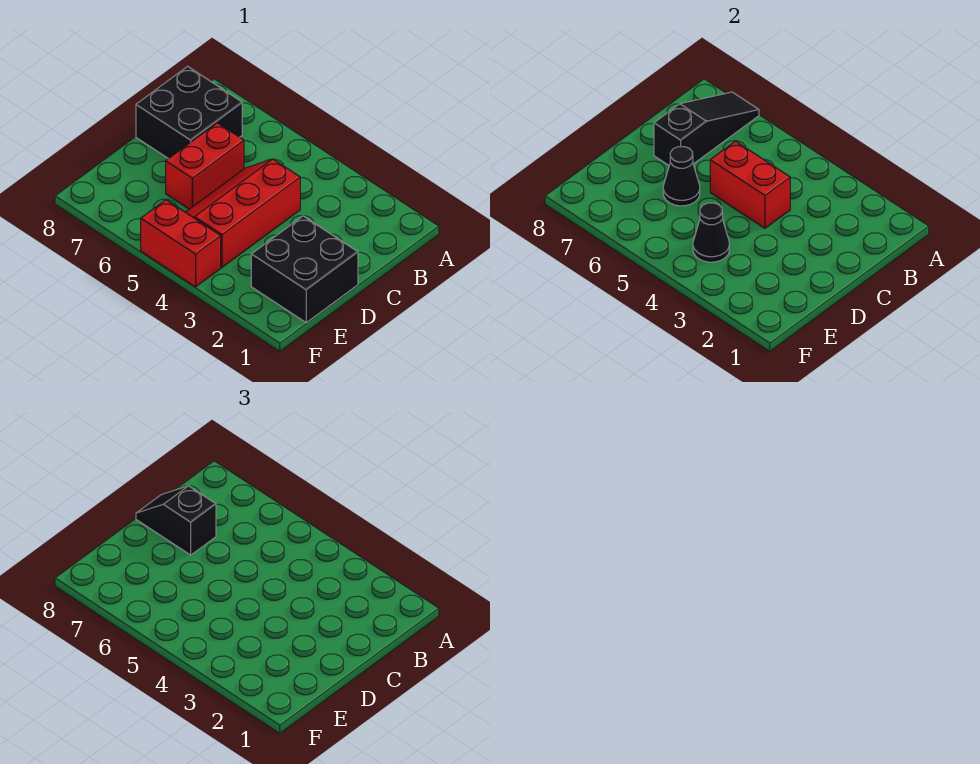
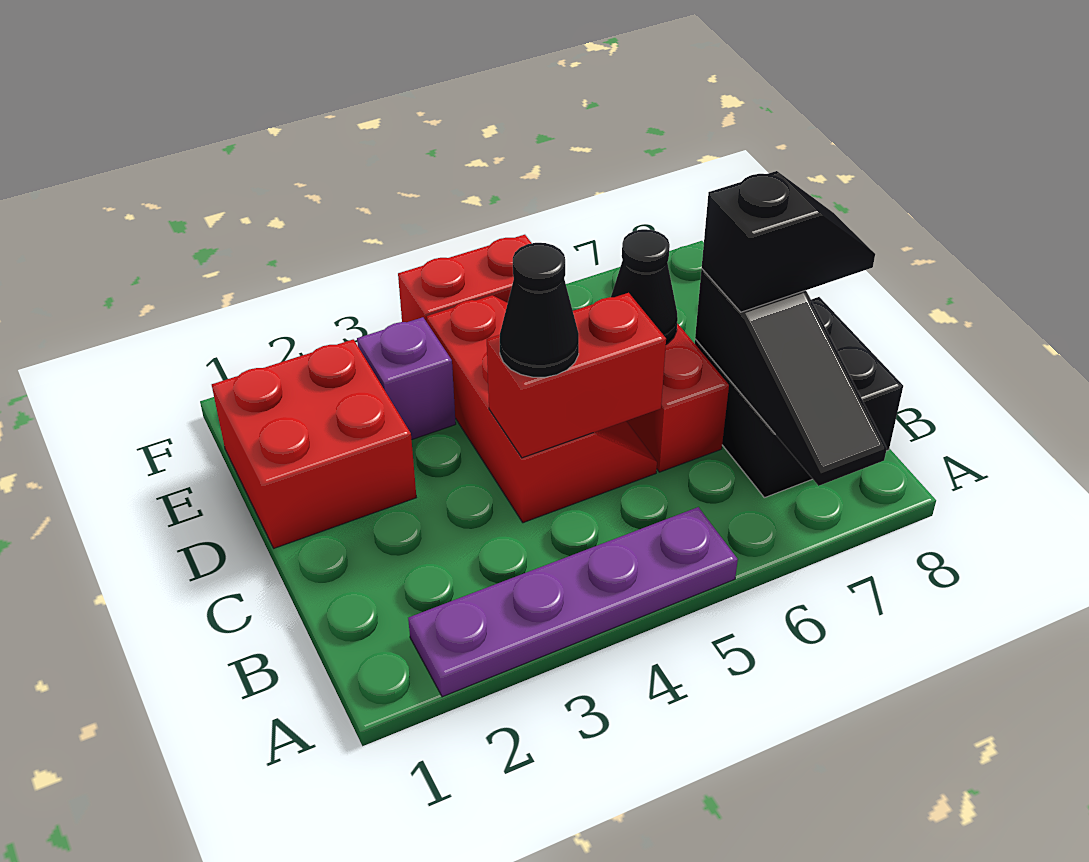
none -> purple 1x4 plate [408,507,738,697]
black 2x2 brick [251,216,358,322] -> red 2x2 brick [212,339,416,548]
none -> purple 1x1 brick [357,317,456,440]
black 1x1 cone [693,203,729,262] -> black 1x1 cone moved to [500,243,579,377]

